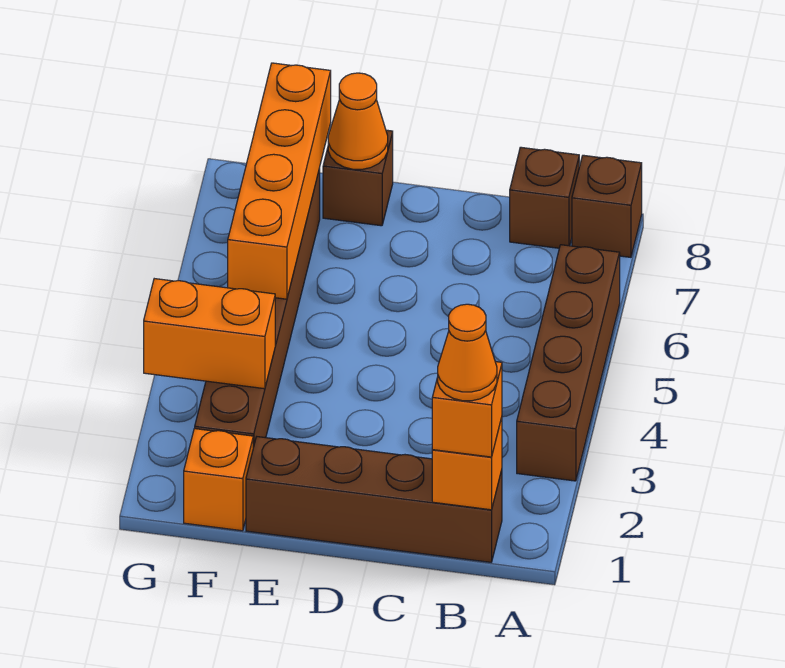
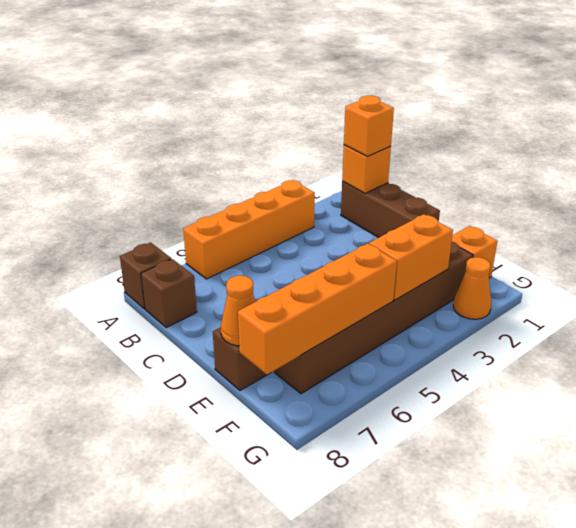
brown 1x4 brick [517,245,620,481] -> orange 1x4 brick [183,180,315,279]
brown 1x4 brick [246,437,502,562] -> brown 1x3 brick [341,181,440,238]
orange 1x1 cone [438,304,497,401] -> orange 1x1 cone moved to [453,257,491,319]
orange 1x2 brick [144,279,275,389] -> orange 1x2 brick turned to [369,214,453,300]

